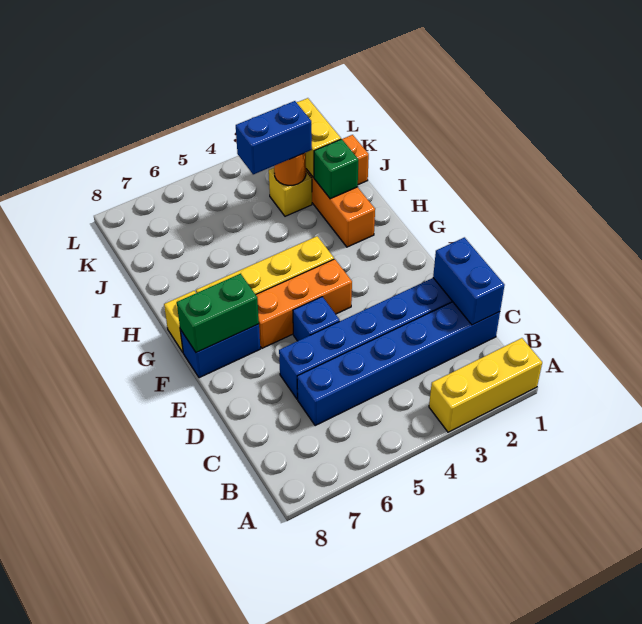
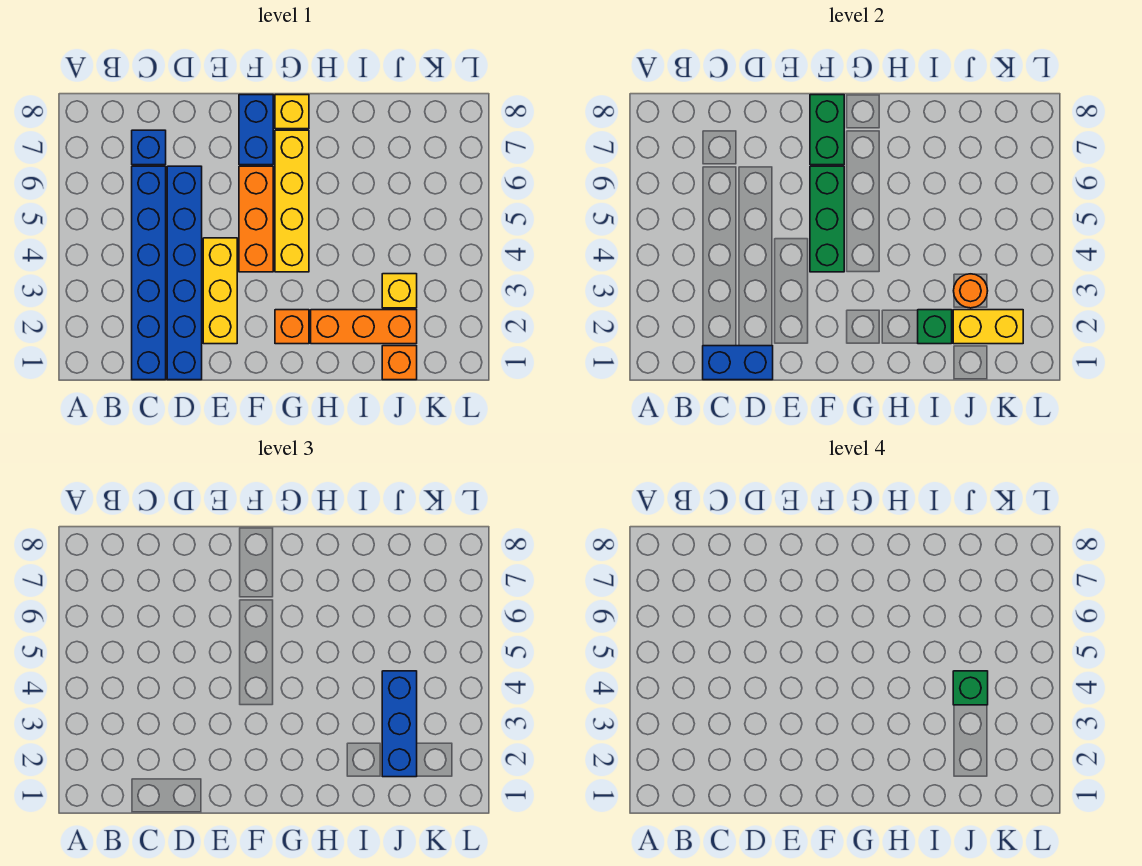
yellow 1x3 brick [429,338,542,432] -> yellow 1x3 brick moved to [203,238,237,344]
blue 1x1 brick [293,297,340,341] -> blue 1x1 brick moved to [132,130,166,165]
none -> green 1x3 brick [810,166,844,272]
none -> orange 1x1 brick [275,310,309,344]
blue 1x2 brick [236,101,312,174] -> blue 1x3 brick [382,671,417,777]
none -> green 1x1 brick [953,671,988,705]

